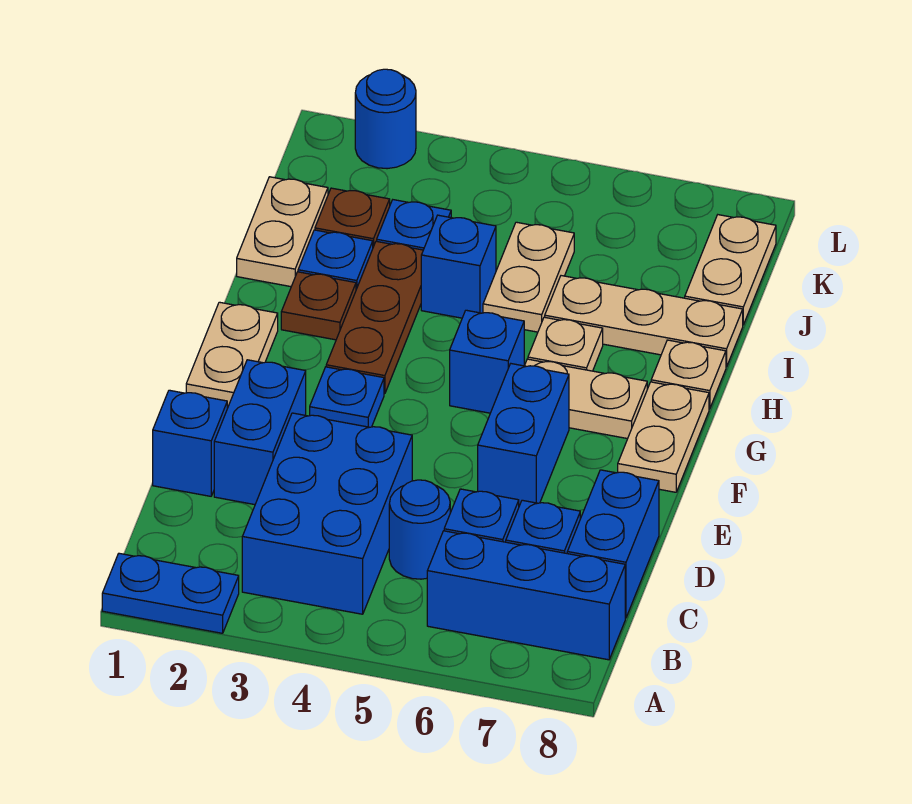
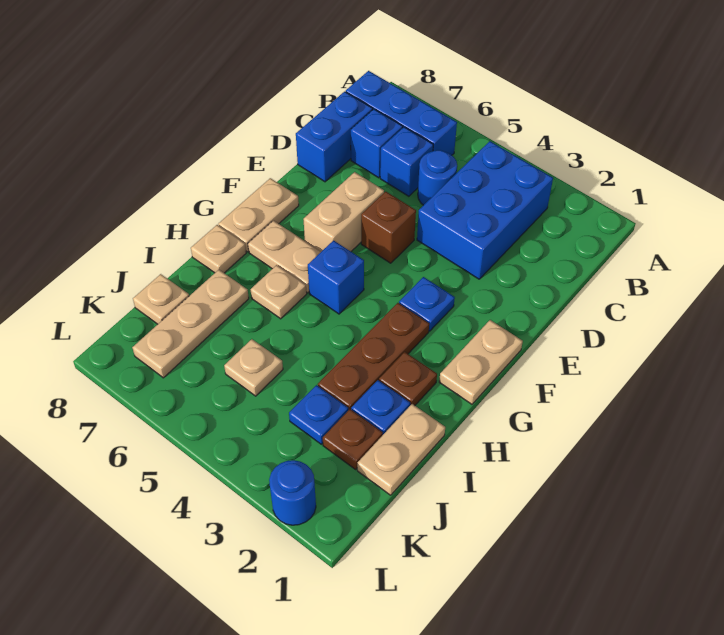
blue 1x2 plate [102,553,239,633] -> none
blue 1x1 brick [153,390,227,496] -> none
blue 1x2 brick [214,360,306,505] -> none
none -> brown 1x1 brick [361,191,416,263]
blue 1x2 brick [478,364,569,506] -> tan 1x2 brick [303,172,384,252]
blue 1x1 brick [421,215,496,318] -> none
tan 1x2 plate [483,222,574,332] -> tan 1x1 plate [224,339,283,396]
tan 1x3 plate [545,276,743,367] -> tan 1x3 plate turned to [132,270,249,378]
tan 1x2 plate [685,215,776,325] -> tan 1x1 plate [133,274,189,324]

